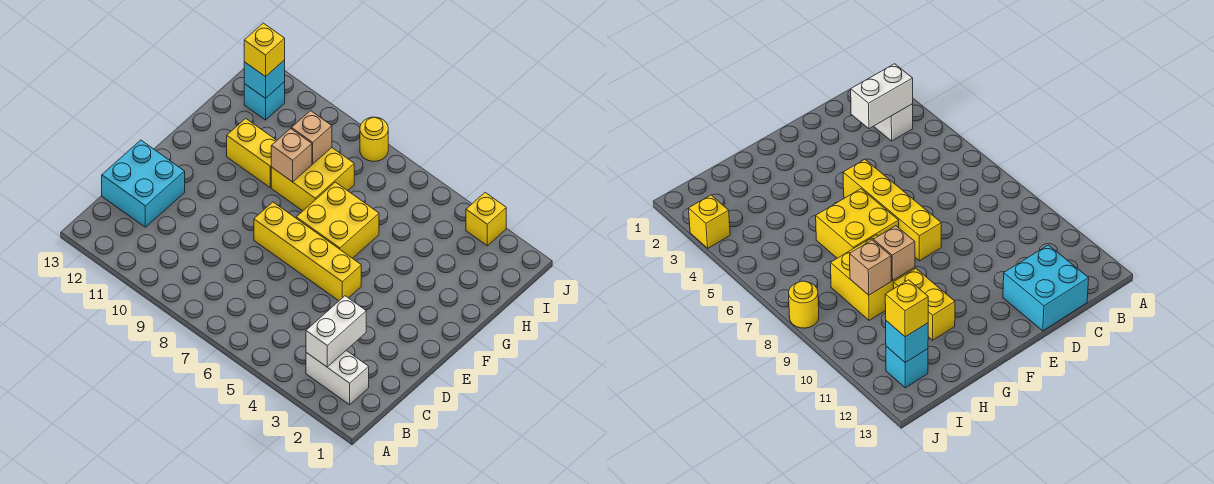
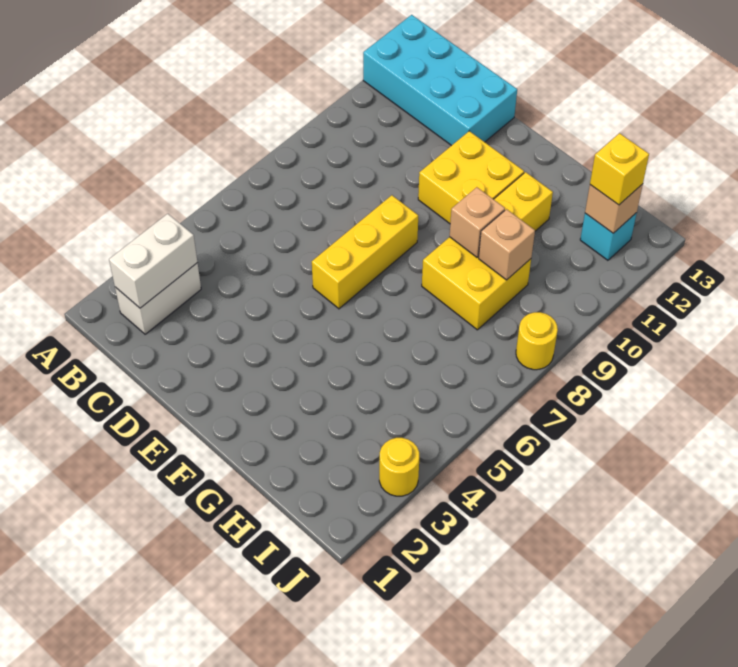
white 1x2 brick [306,296,366,367] -> white 1x2 brick turned to [109,214,197,308]
cyan 2x2 brick [102,140,185,227] -> cyan 2x4 brick [363,15,517,146]
yellow 1x4 brick [254,202,361,301] -> yellow 1x3 brick [312,195,418,309]
yellow 2x2 brick [296,182,379,258] -> yellow 2x2 brick moved to [418,131,524,224]
cyan 1x1 brick [244,60,285,98] -> tan 1x1 brick [585,184,643,233]
yellow 1x1 brick [466,193,506,246] -> yellow 1x1 round brick [379,438,419,496]

